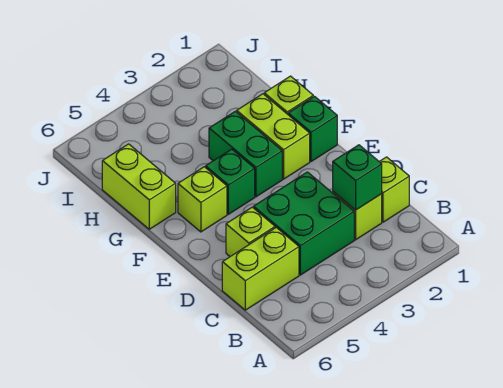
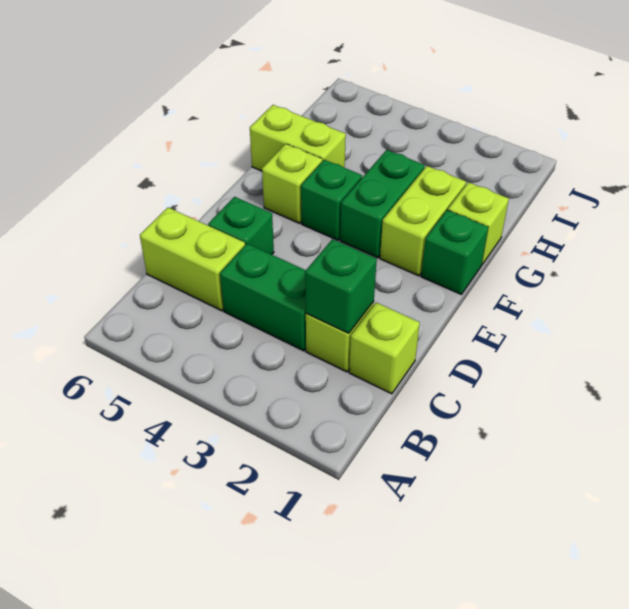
green 2x2 brick [254,172,354,275] -> green 1x2 brick [220,244,306,351]
lime 1x1 brick [226,207,275,256] -> green 1x1 brick [208,197,274,255]
lime 1x2 brick [102,144,176,229] -> lime 1x2 brick turned to [250,105,346,171]

